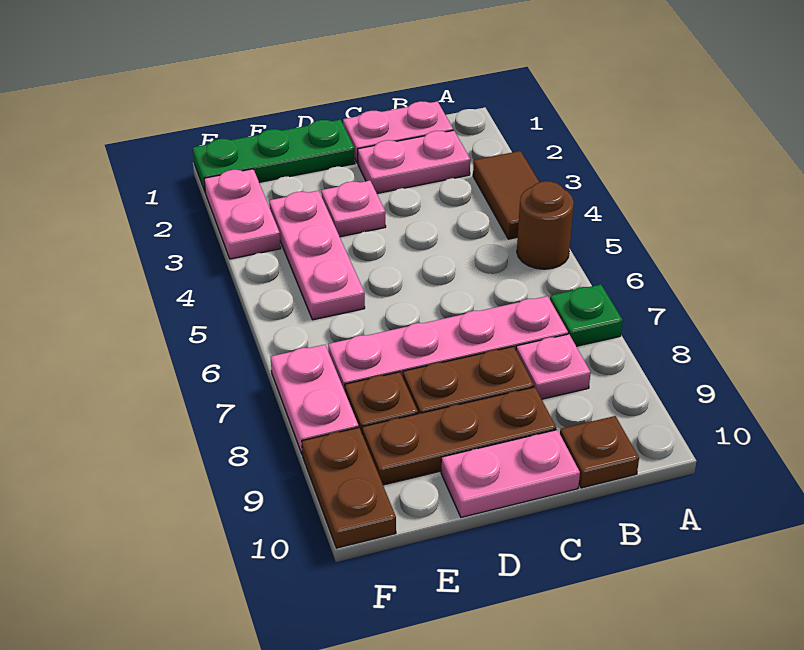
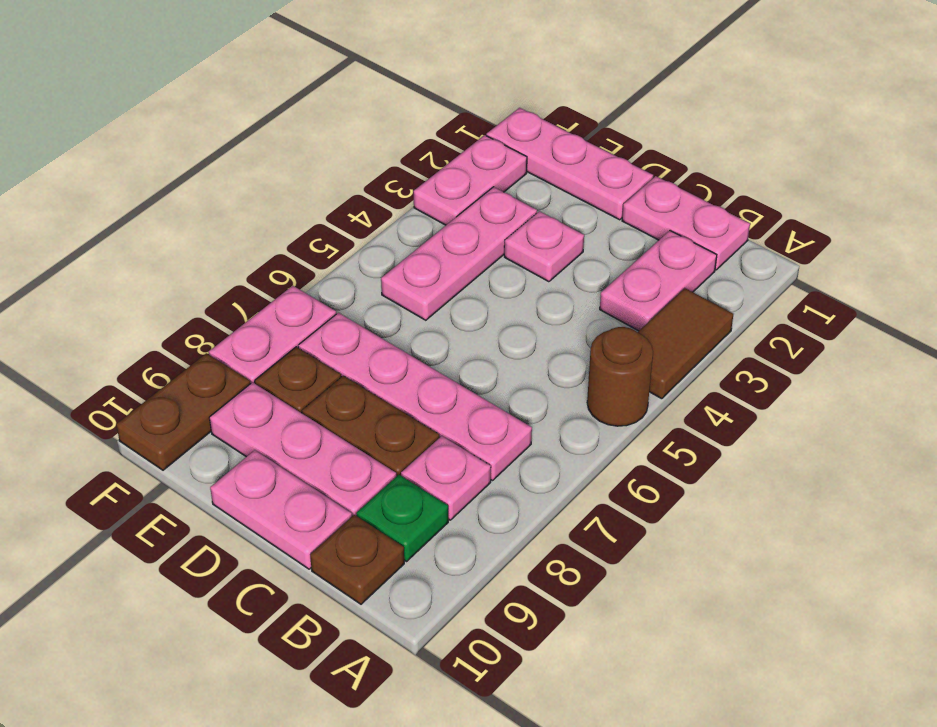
green 1x1 plate [550,284,623,346] -> green 1x1 plate moved to [356,475,448,561]
pink 1x2 plate [358,130,470,193] -> pink 1x2 plate turned to [600,231,717,331]
brown 1x3 plate [362,387,556,485] -> pink 1x3 plate [209,382,397,516]
green 1x3 plate [193,120,355,193] -> pink 1x3 plate [486,108,653,220]

